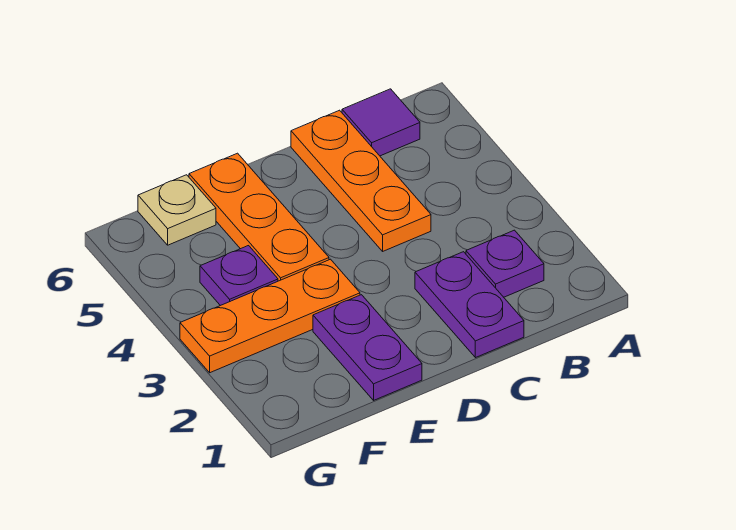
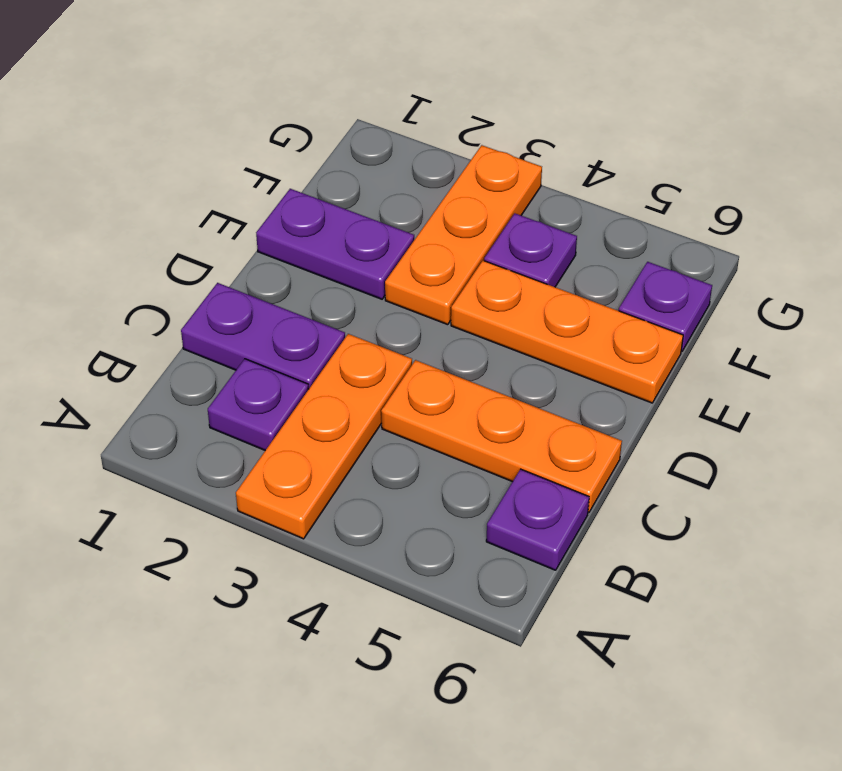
none -> orange 1x3 plate [236,334,412,539]
purple 1x1 tile [342,89,420,156] -> purple 1x1 plate [486,469,589,570]
tan 1x1 plate [138,175,216,245] -> purple 1x1 plate [619,262,712,351]

